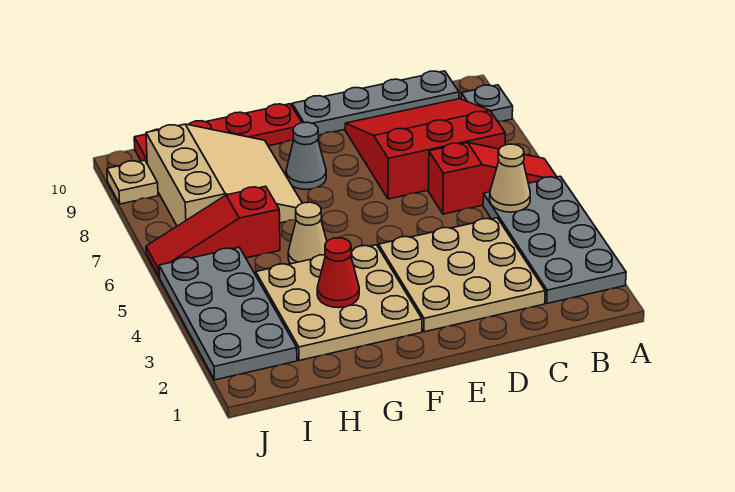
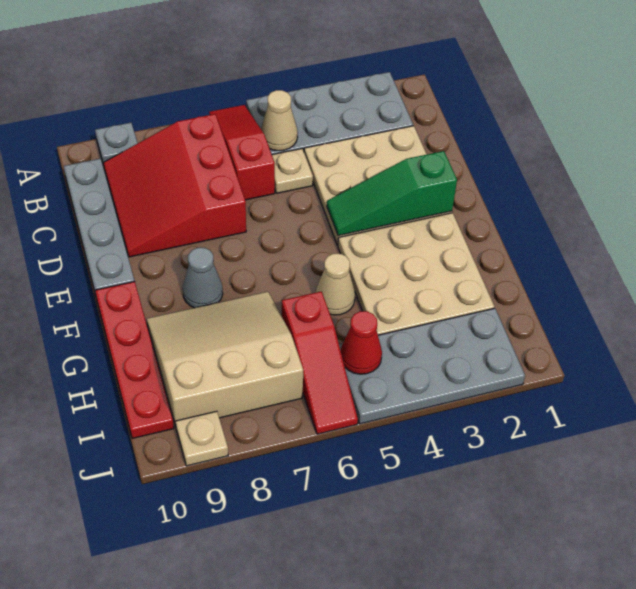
none -> tan 1x1 plate [272,149,313,193]
none -> green 1x3 slope [327,151,457,236]
red 1x1 cone [317,238,359,308] -> red 1x1 cone moved to [341,311,382,374]

